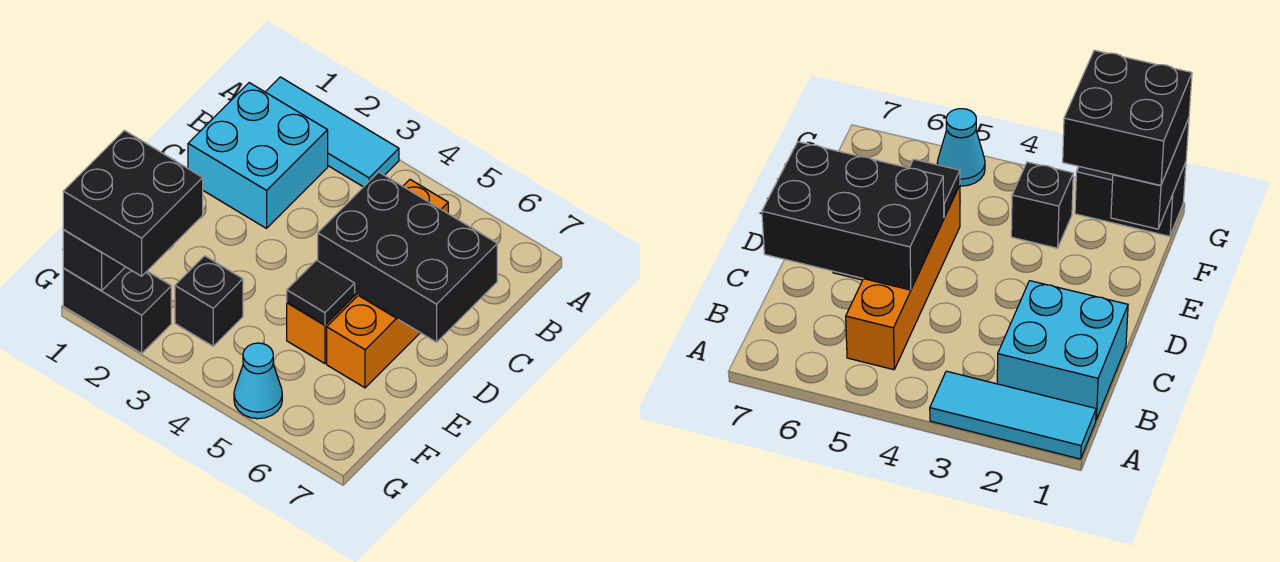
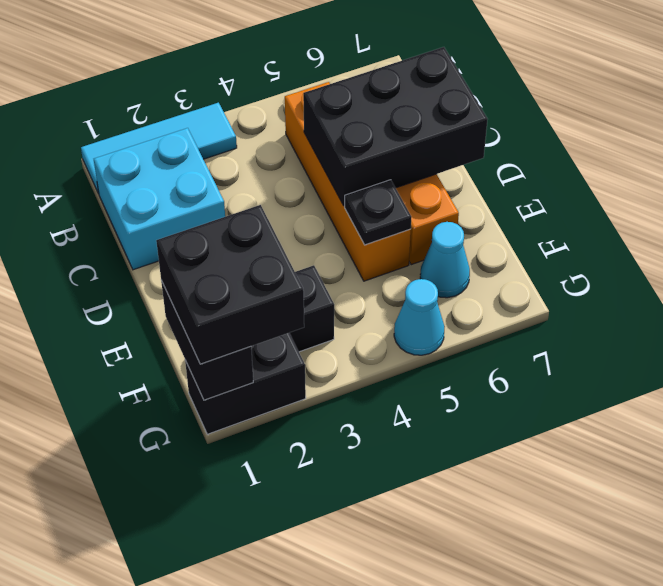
black 1x1 tile [287,260,355,325] -> black 1x1 plate [345,180,411,245]
none -> cyan 1x1 cone [420,222,470,298]

